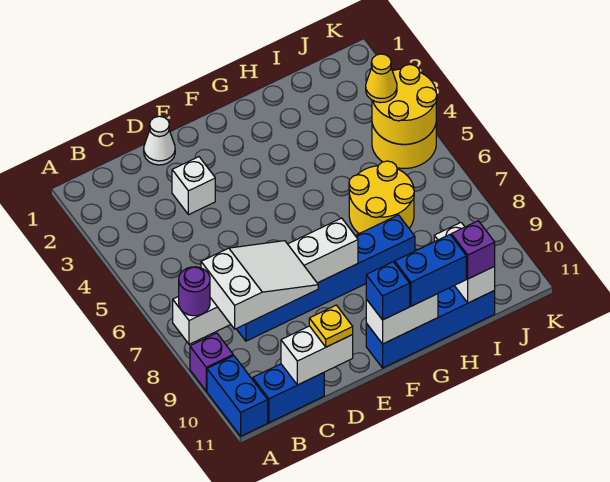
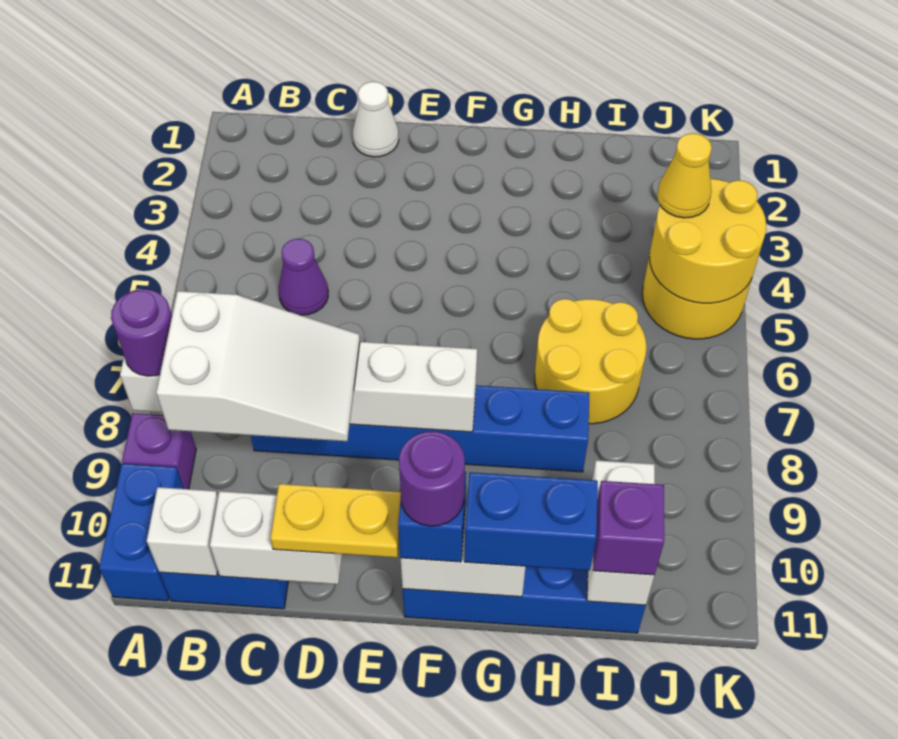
none -> purple 1x1 cone [279,239,328,315]
white 1x1 brick [172,157,215,215] -> white 1x1 brick moved to [147,487,218,576]
yellow 1x1 plate [309,305,353,347] -> yellow 1x2 plate [271,484,401,558]
none -> purple 1x1 round brick [399,431,465,526]

